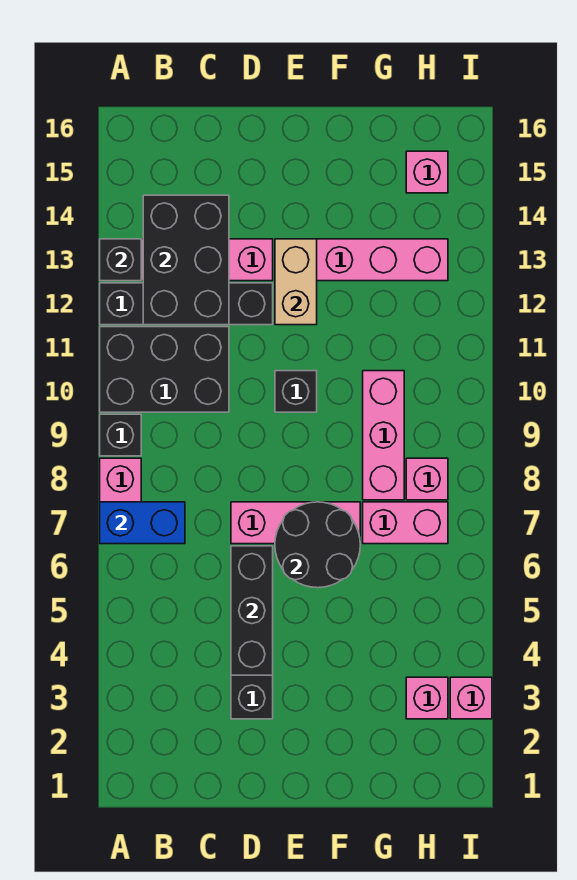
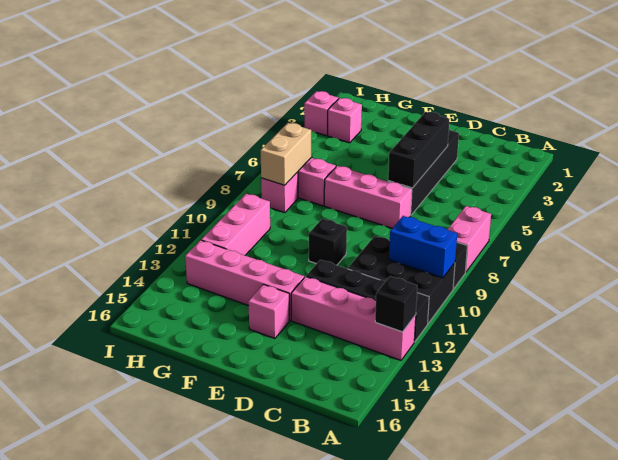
blue 1x2 brick [100,502,185,544] -> blue 1x2 brick moved to [389,216,457,278]
black 2x3 brick [143,195,229,325] -> none
black 2x2 round brick [275,502,360,588] -> none
tan 1x2 brick [275,239,317,325] -> tan 1x2 brick moved to [261,123,311,185]
pink 1x3 brick [363,371,404,500] -> pink 1x3 brick moved to [201,194,270,255]
pink 1x1 brick [406,151,448,193] -> pink 1x1 brick moved to [248,284,289,339]

